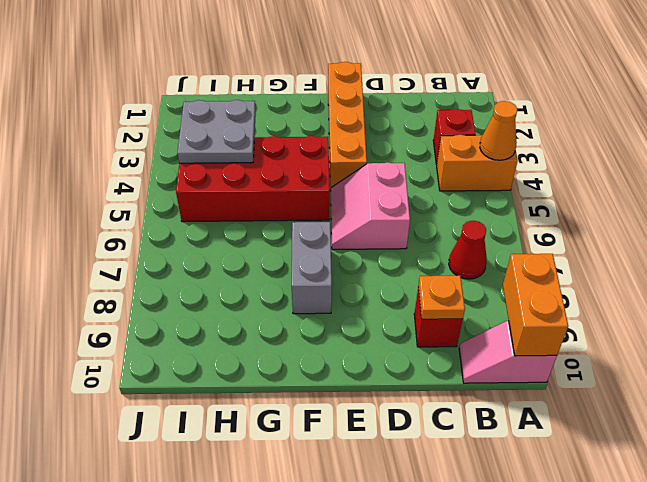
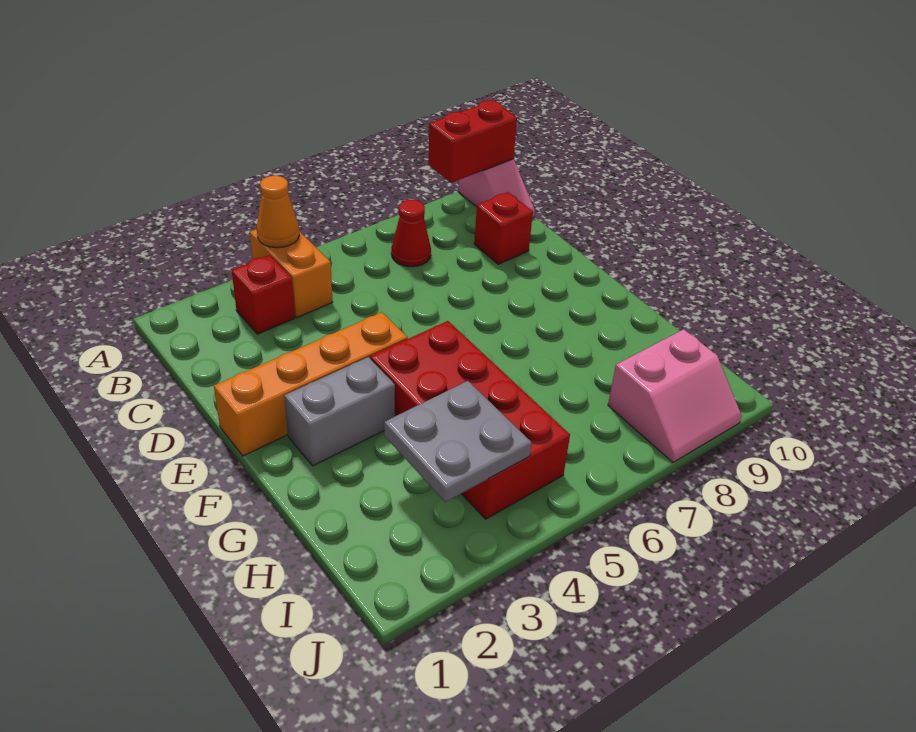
orange 1x2 brick [503,254,568,356] -> red 1x2 brick [428,100,517,183]
orange 1x1 plate [418,276,465,319] -> none
pink 2x2 slope [331,162,410,250] -> pink 2x2 slope moved to [608,329,742,462]
grey 1x2 brick [292,222,332,314] -> grey 1x2 brick moved to [284,357,395,466]

